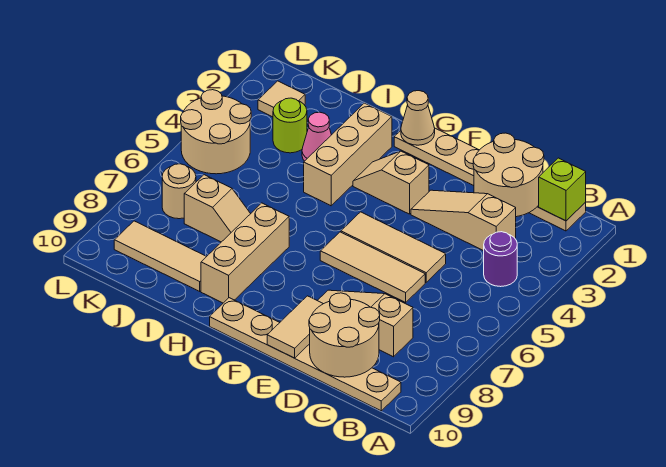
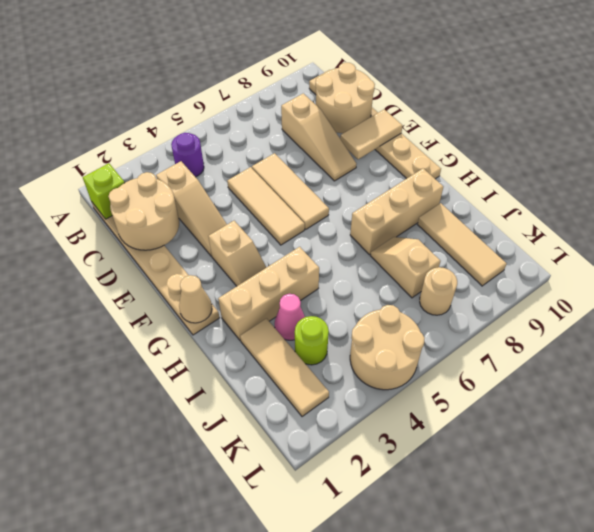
tan 1x1 tile [258,81,305,117] -> tan 1x3 tile [240,318,329,417]

